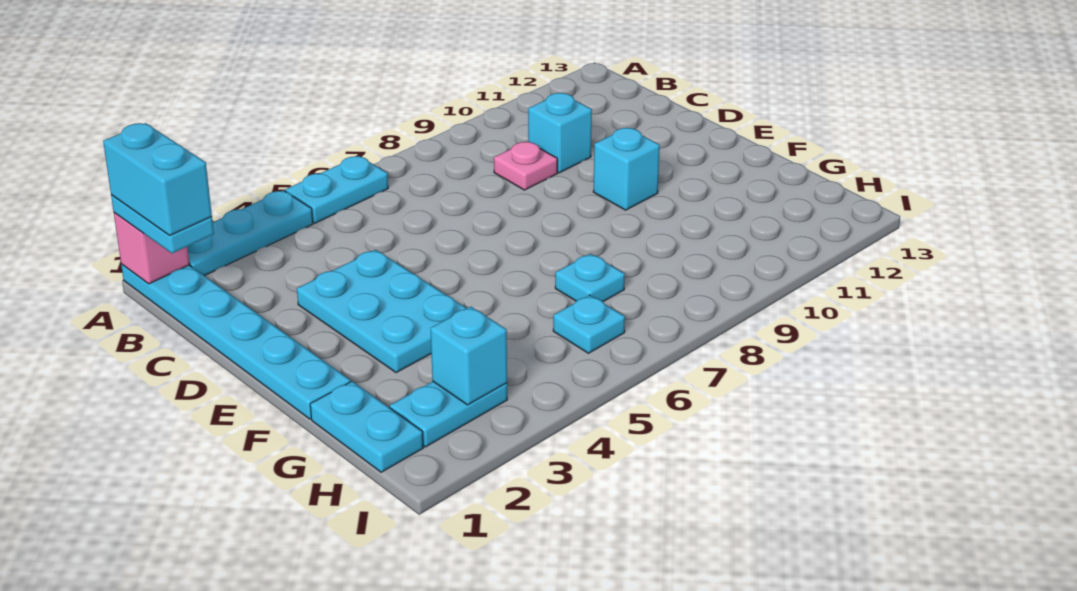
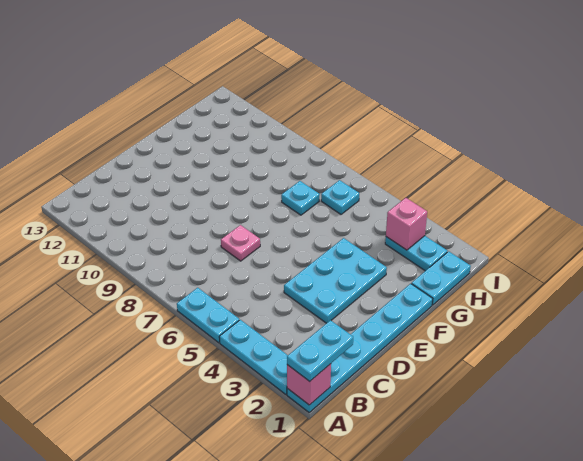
cyan 1x2 brick [103,123,212,236] -> none
pink 1x1 plate [494,142,557,190] -> pink 1x1 plate moved to [221,225,260,261]
cyan 1x1 brick [528,93,592,173] -> none
cyan 1x1 brick [593,128,660,210] -> none
cyan 1x1 brick [430,307,507,405] -> pink 1x1 brick [386,198,427,250]

